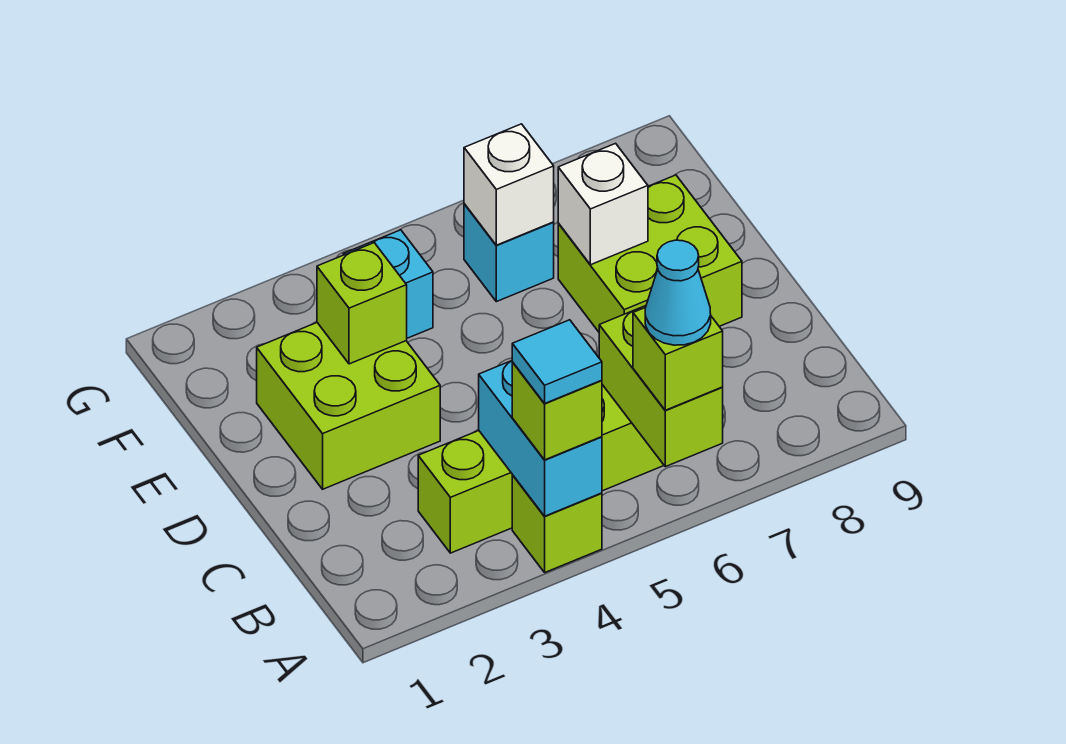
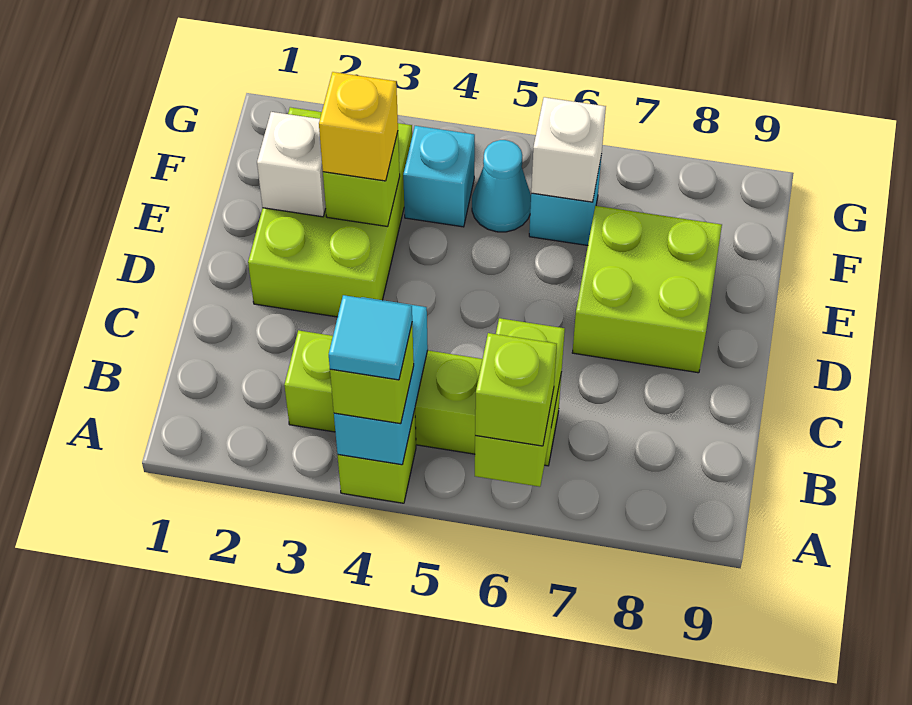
cyan 1x1 cone [645,240,711,345] -> cyan 1x1 cone moved to [472,140,531,232]
lime 2x2 brick [257,323,440,489] -> lime 2x3 brick [248,107,412,317]
none -> yellow 1x1 brick [319,72,398,181]
white 1x1 brick [558,143,648,265] -> white 1x1 brick moved to [257,112,326,217]

